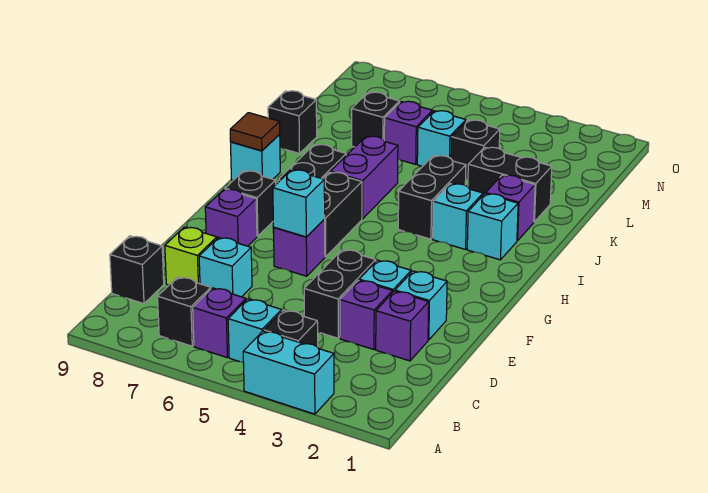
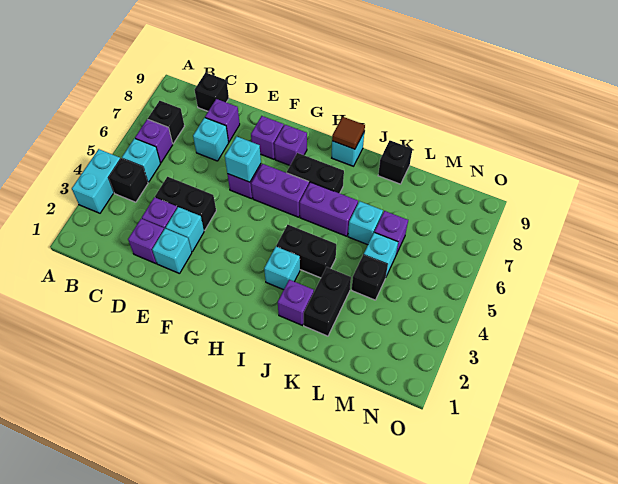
lime 1x1 brick [165,227,217,285] -> purple 1x1 brick [205,99,240,142]
black 1x2 brick [323,172,362,257] -> purple 1x2 brick [251,164,309,217]
black 1x1 brick [225,171,276,236] -> purple 1x1 brick [274,125,307,165]
cyan 1x1 brick [467,194,518,260] -> cyan 1x1 brick moved to [348,201,383,245]
black 1x1 brick [352,92,400,147] -> none

